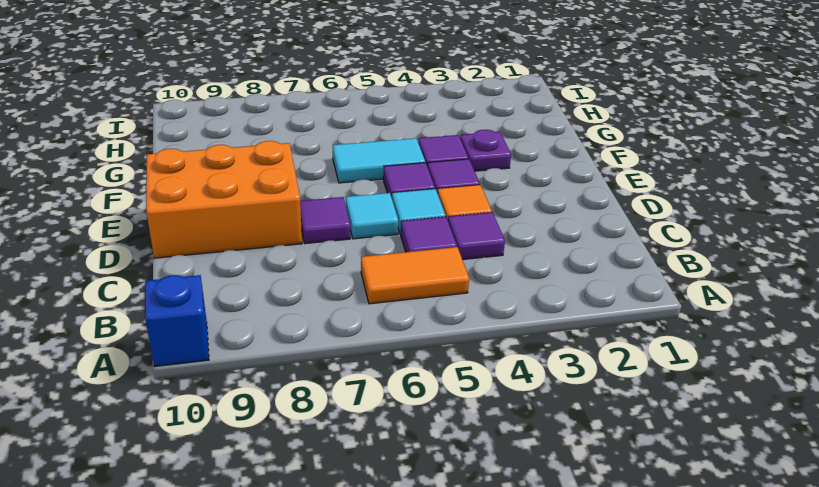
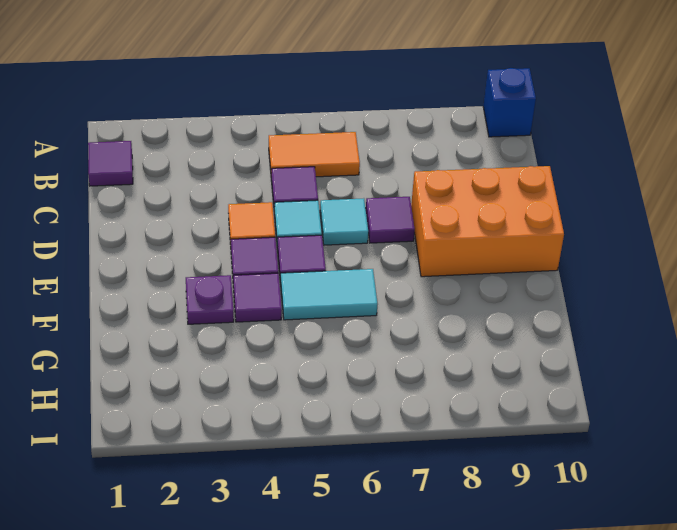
purple 1x1 tile [448,212,505,260] -> purple 1x1 tile moved to [88,141,133,186]

